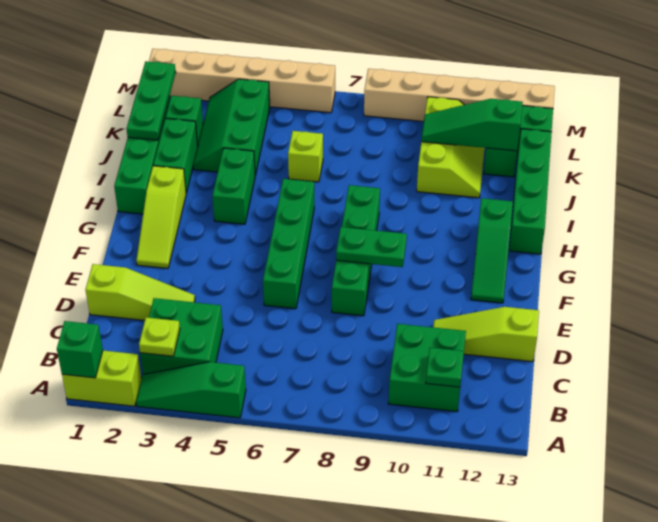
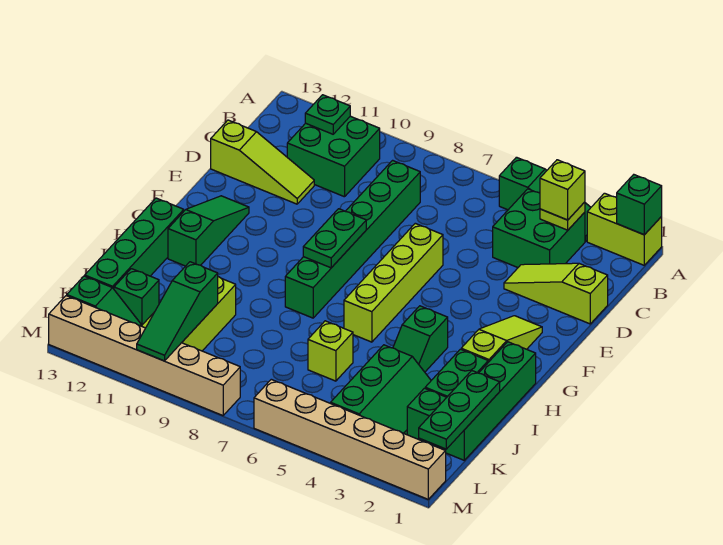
none -> lime 1x1 brick [540,160,585,220]
green 1x4 brick [263,179,314,309] -> lime 1x4 brick [344,223,443,342]
green 1x4 brick [332,185,380,316] -> green 1x6 brick [285,160,420,318]
green 1x2 plate [336,227,407,267] -> green 1x2 plate turned to [303,209,366,268]
green 1x2 brick [212,148,255,224] -> green 1x2 slope [393,306,448,372]
green 1x3 slope [421,99,523,151] -> green 1x3 slope turned to [137,262,218,361]

